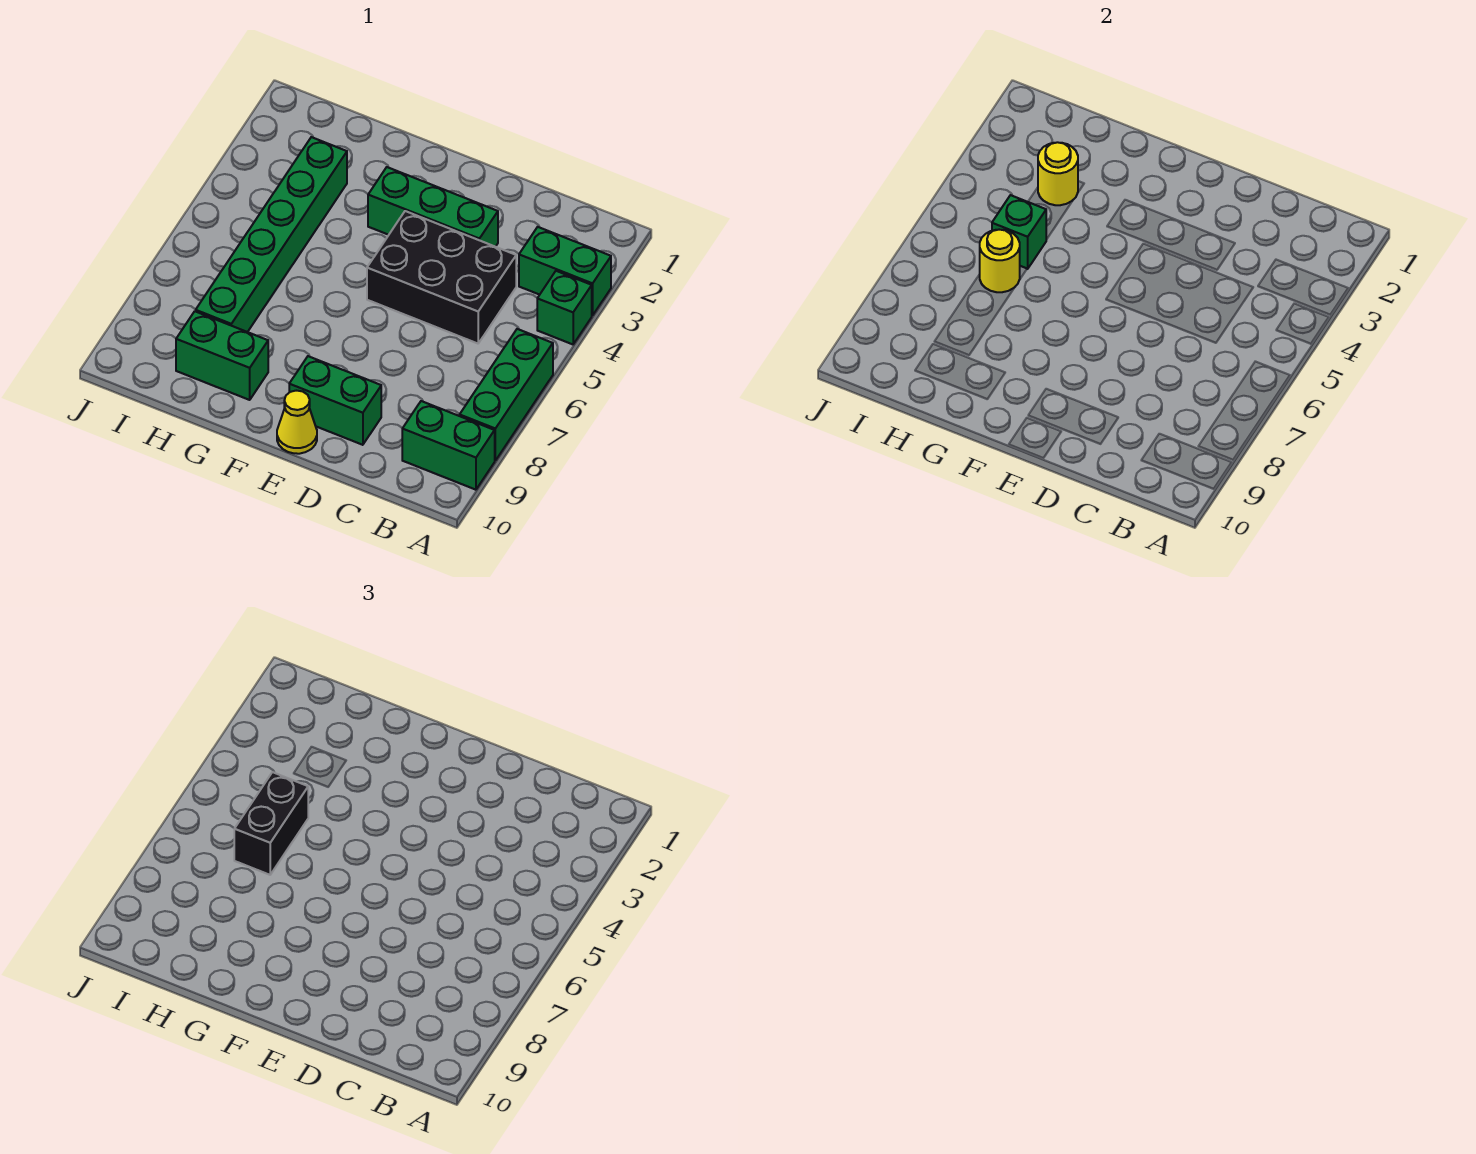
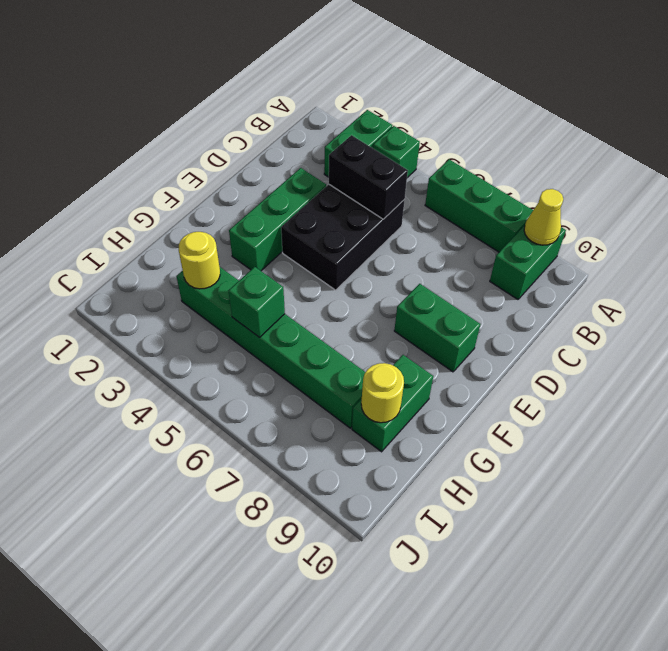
green 1x2 brick [289,356,381,445] -> green 1x2 brick turned to [394,284,480,372]
yellow 1x1 cone [277,391,317,454] -> yellow 1x1 cone moved to [524,189,563,245]
black 1x2 brick [234,772,308,875] -> black 1x2 brick moved to [329,135,408,219]
yellow 1x1 round brick [980,230,1020,292] -> yellow 1x1 round brick moved to [361,363,404,423]

